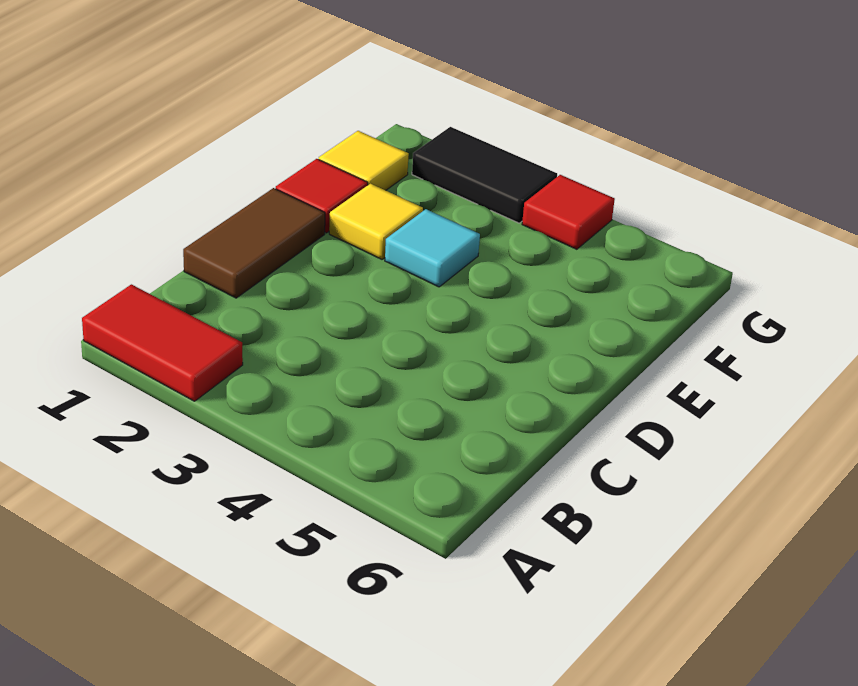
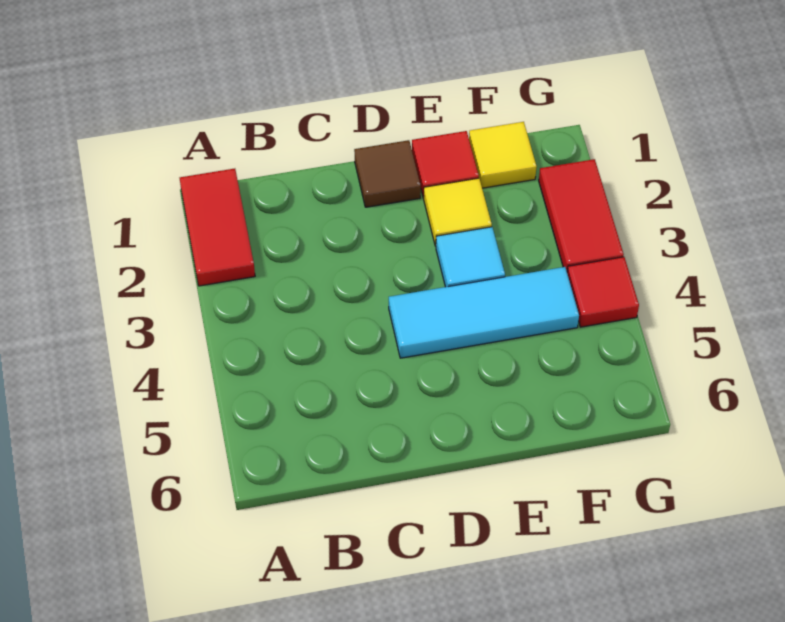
brown 1x2 tile [183,188,325,298] -> brown 1x1 tile [354,140,421,207]
none -> cyan 1x3 tile [389,267,579,358]
black 1x2 tile [412,127,557,223] -> red 1x2 tile [539,159,624,271]

